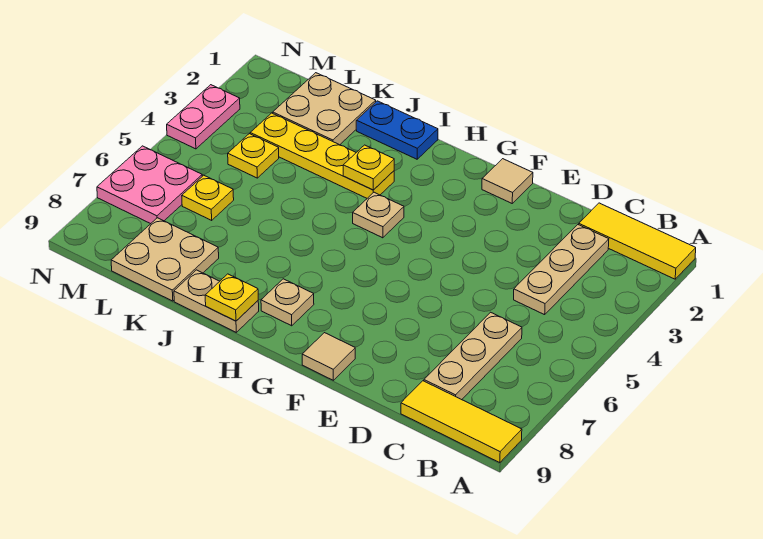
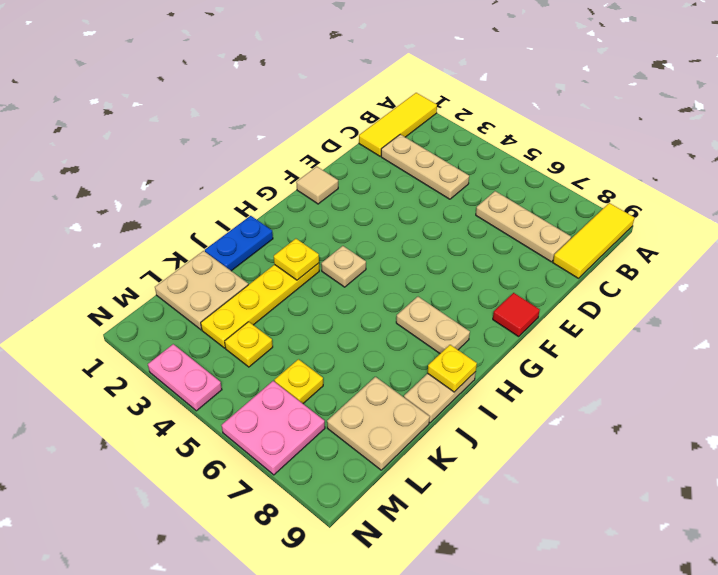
tan 1x1 tile [302,333,355,380] -> red 1x1 tile [493,293,540,337]
tan 1x1 plate [261,279,314,326] -> tan 1x2 plate [396,297,470,353]

